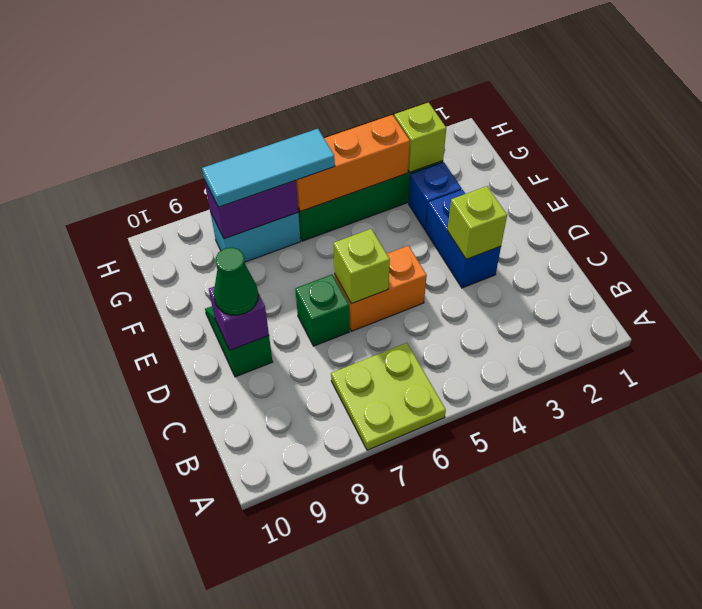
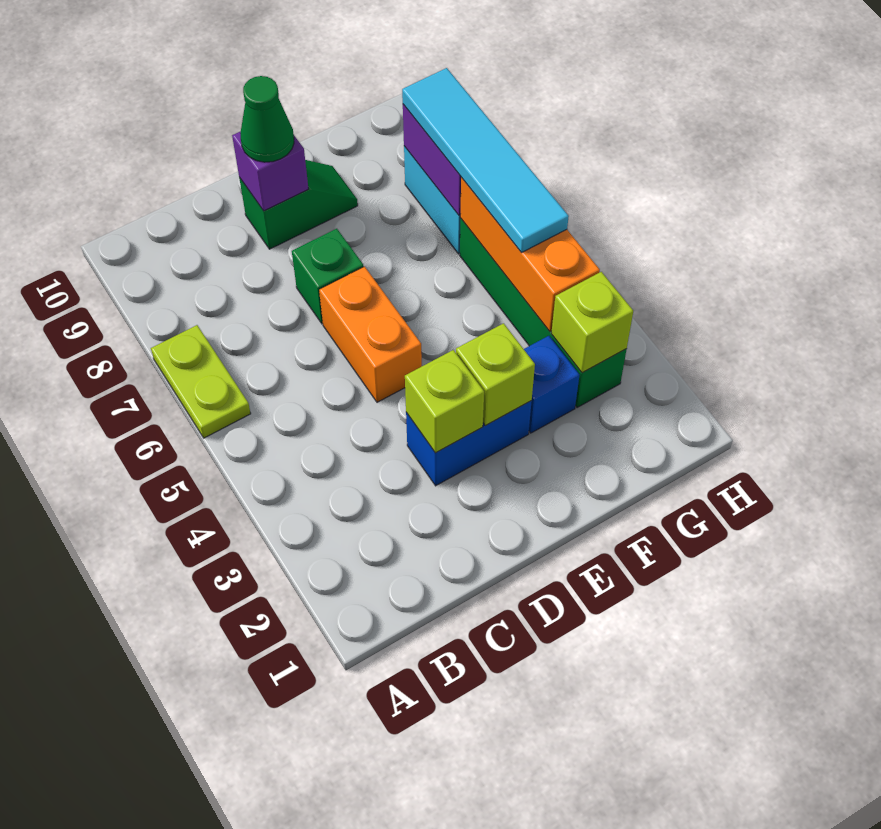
lime 2x2 plate [331,343,446,450] -> lime 1x2 plate [151,325,251,438]
lime 1x1 brick [333,229,390,304] -> lime 1x1 brick moved to [456,323,535,426]
cyan 1x3 tile [202,129,335,207] -> cyan 1x4 tile [402,68,569,253]

